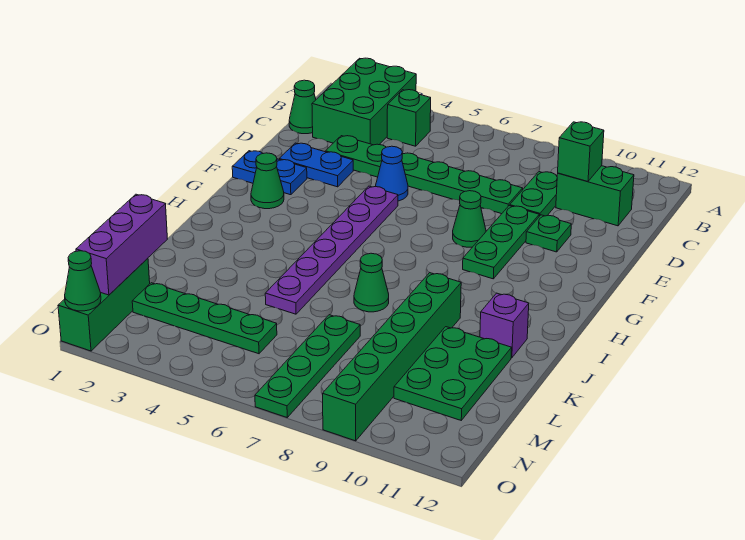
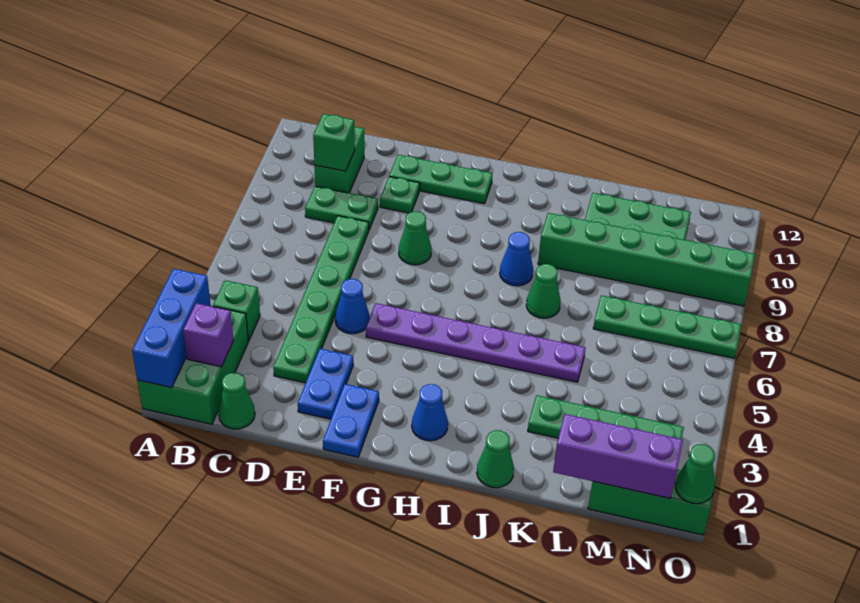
none -> blue 1x3 brick [132,269,211,388]
green 2x3 brick [312,58,416,145] -> green 2x3 brick turned to [137,306,248,424]
green 1x3 plate [463,206,539,279] -> green 1x3 plate moved to [389,155,493,204]
green 1x1 cone [251,153,284,209] -> green 1x1 cone moved to [477,430,514,488]
none -> blue 1x1 cone [412,384,448,441]
none -> blue 1x1 cone [500,232,533,286]
purple 1x1 brick [480,293,529,358] -> purple 1x1 brick moved to [183,303,234,367]
green 1x4 plate [132,283,277,354] -> green 1x4 plate turned to [528,395,684,439]

